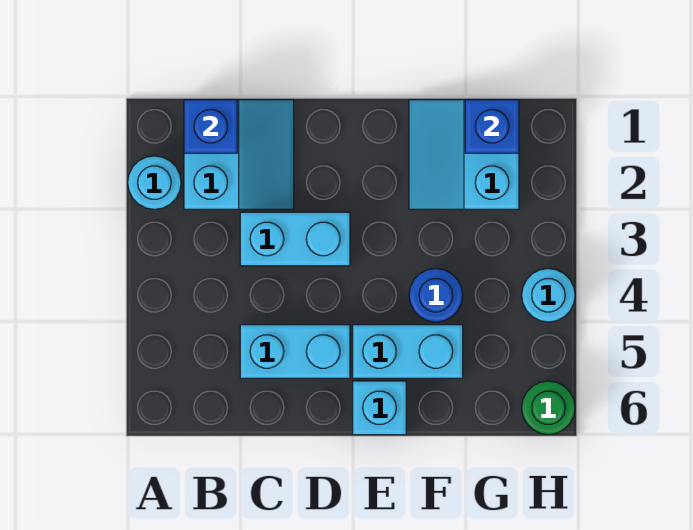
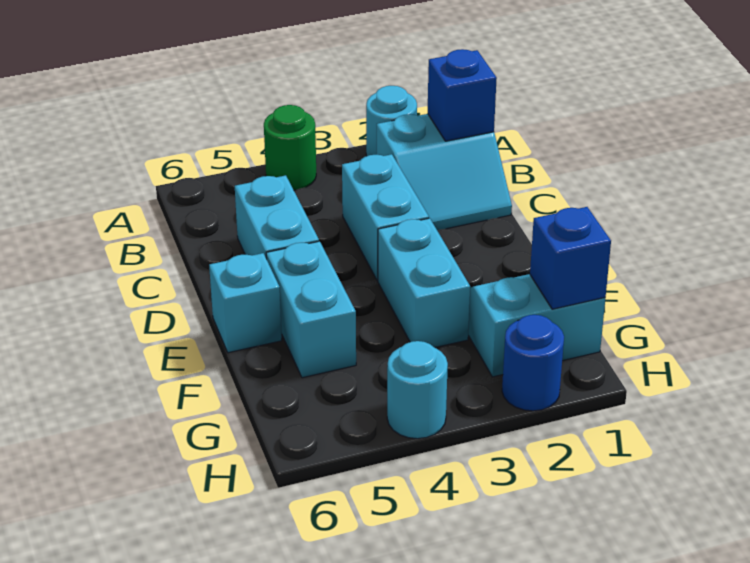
none -> cyan 1x2 brick [378,218,470,348]
blue 1x1 round brick [409,269,463,322] -> blue 1x1 round brick moved to [502,315,564,411]
green 1x1 round brick [522,381,575,435] -> green 1x1 round brick moved to [264,105,316,190]

